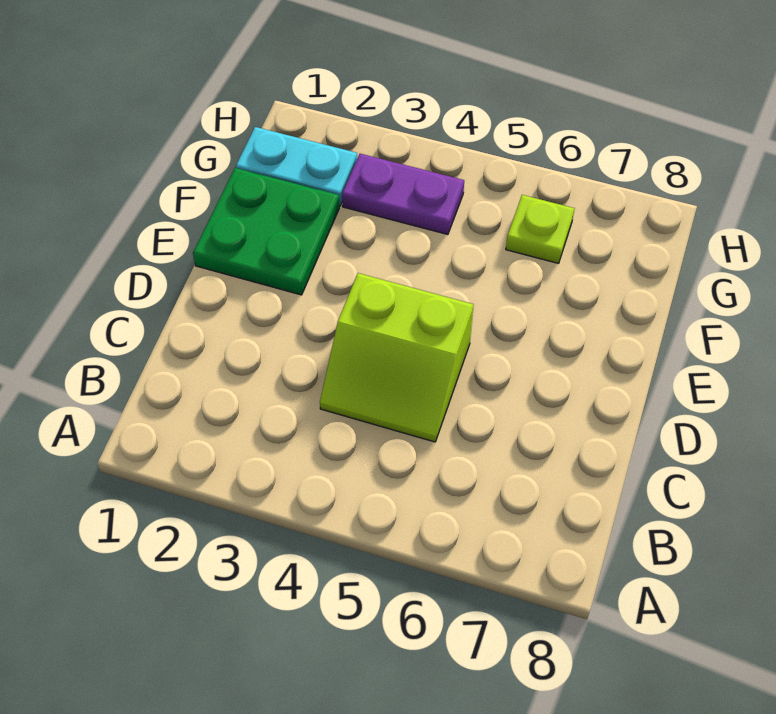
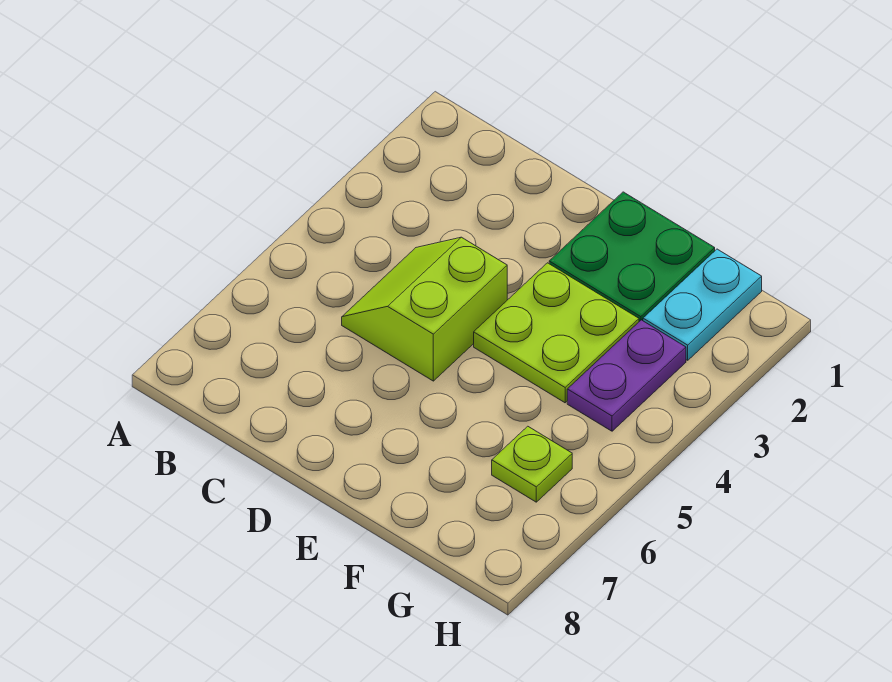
none -> lime 2x2 plate [474,263,639,403]

